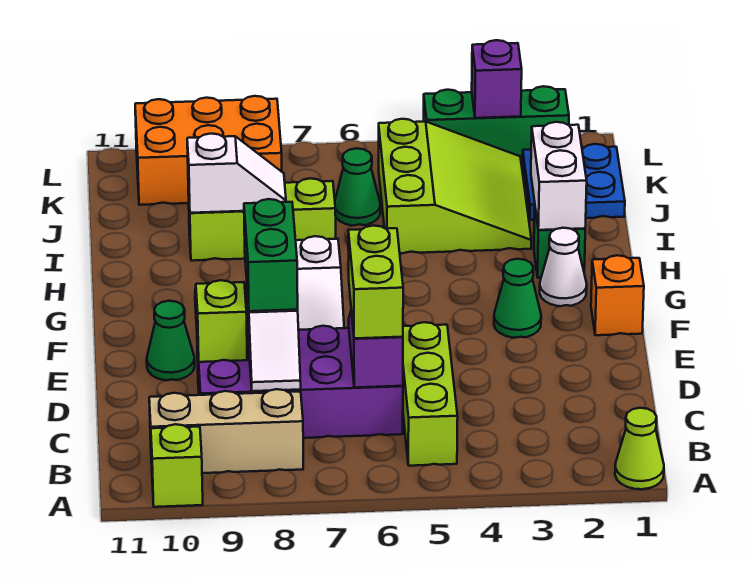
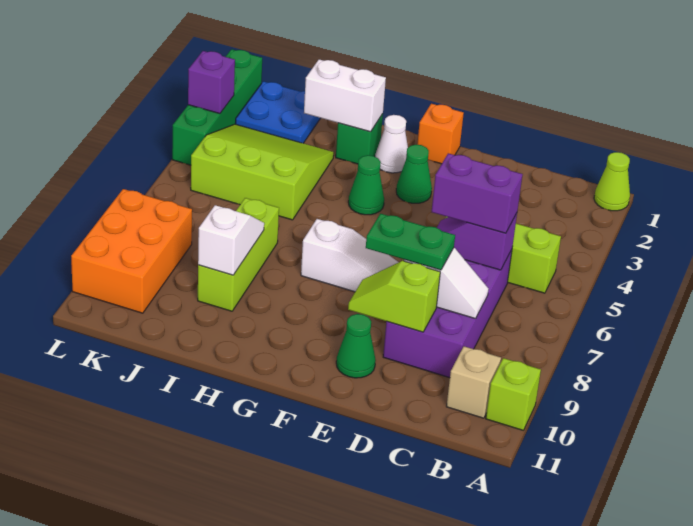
tan 1x3 brick [149,389,303,473] -> tan 1x1 brick [446,346,501,418]
lime 1x2 brick [348,226,403,338] -> purple 1x2 brick [432,153,523,233]
green 1x2 brick [244,199,298,311] -> green 1x2 plate [366,214,455,270]
green 1x1 cone [335,148,380,226] -> green 1x1 cone moved to [348,155,384,215]
green 1x3 brick [424,86,569,164] -> green 1x4 brick [172,49,262,165]

